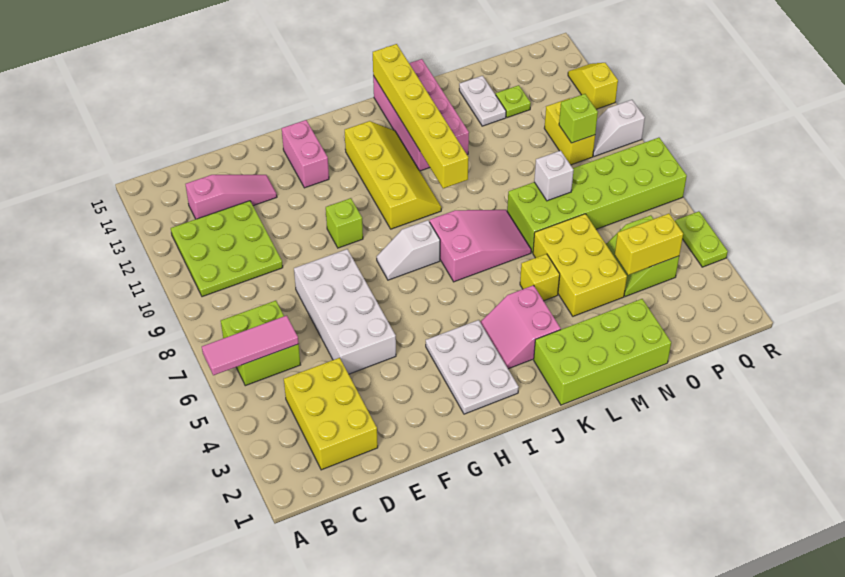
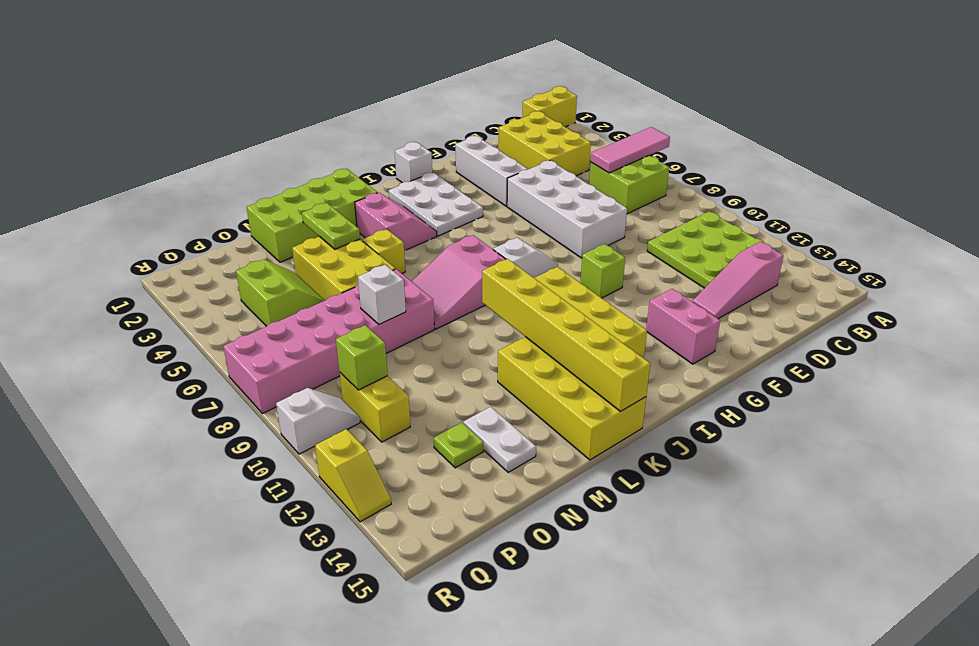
none -> white 1x3 brick [456,136,528,206]
none -> white 1x1 brick [395,142,432,183]
pink 2x4 brick [373,59,469,171] -> yellow 2x4 brick [498,337,646,460]
lime 2x6 brick [507,138,687,253] -> pink 2x6 brick [223,269,434,414]
yellow 1x2 brick [615,214,683,275] -> yellow 1x2 brick moved to [523,86,577,127]
lime 1x2 plate [675,211,728,267] -> lime 1x2 plate moved to [302,203,360,249]

